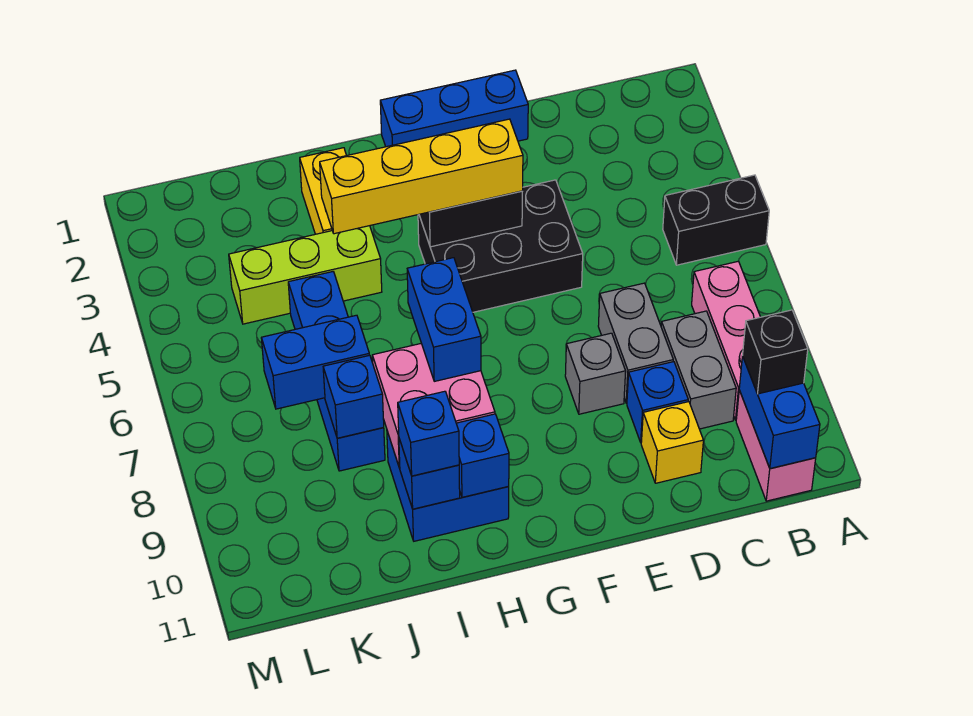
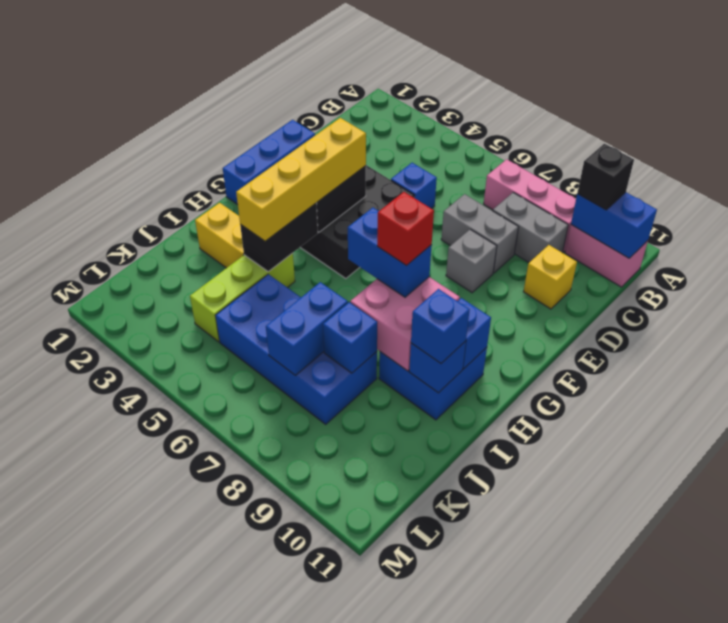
black 1x2 brick [663,175,769,265] -> black 1x2 brick moved to [240,203,318,272]
blue 1x1 brick [627,362,688,442] -> blue 1x1 brick moved to [391,163,437,209]
none -> red 1x1 brick [377,192,434,266]
blue 1x4 brick [288,272,385,471] -> blue 2x4 brick [215,274,377,424]

